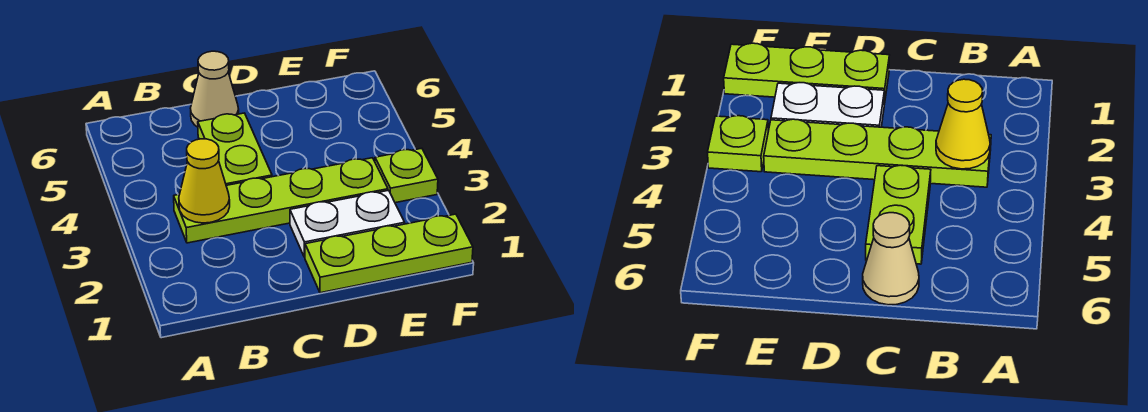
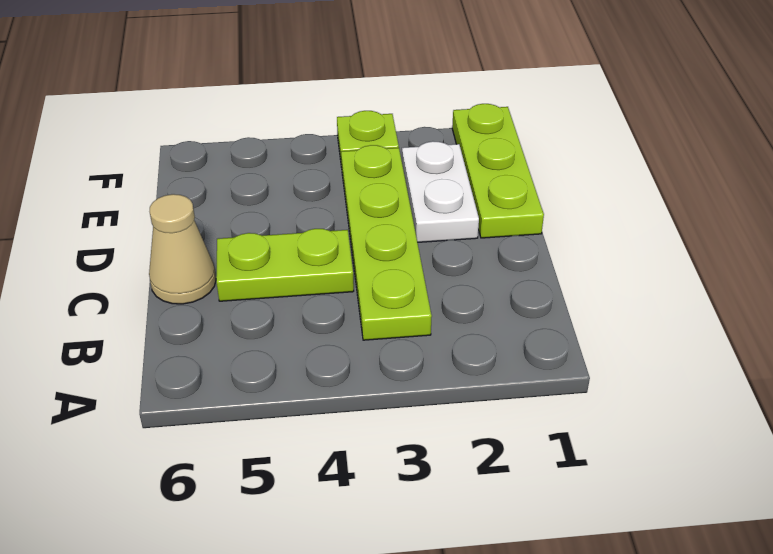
yellow 1x1 cone [179,139,230,223] -> none

